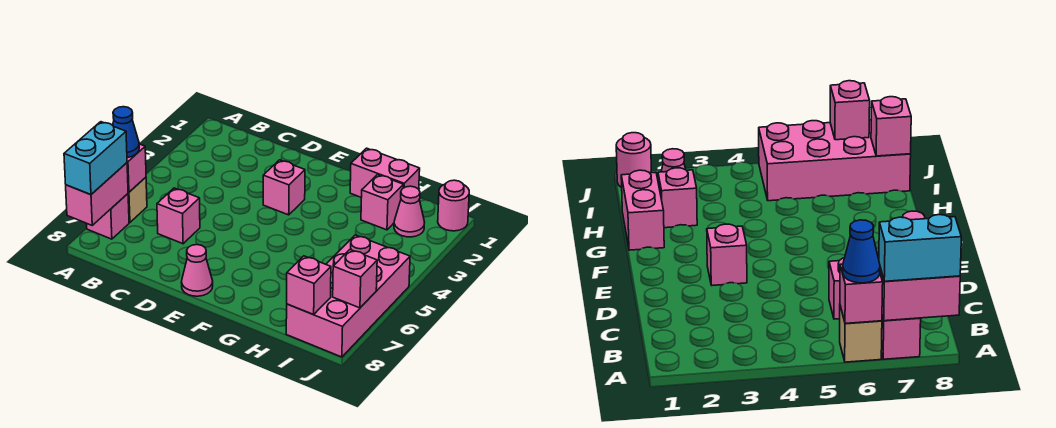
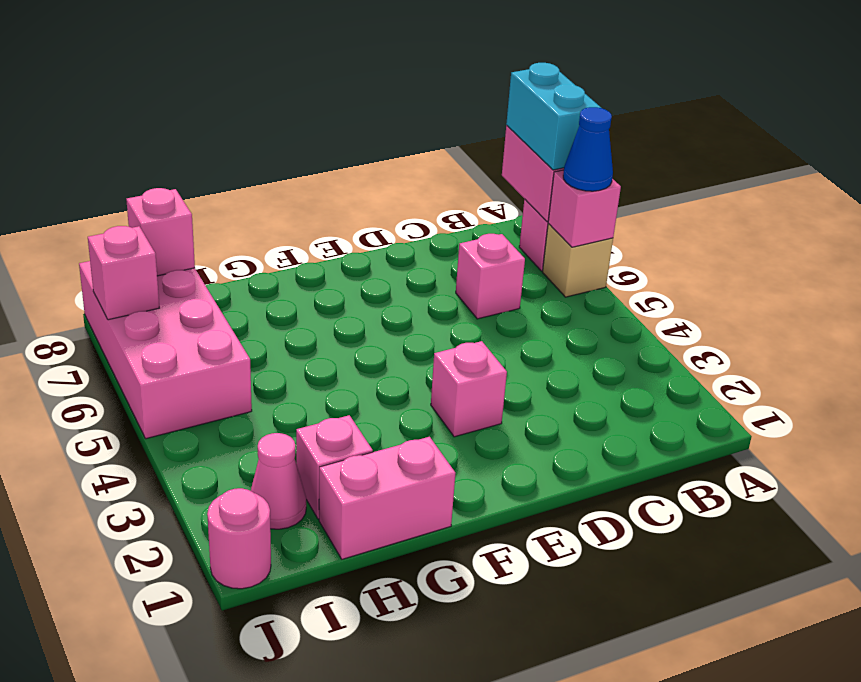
pink 1x1 cone [181,245,213,296] -> none

